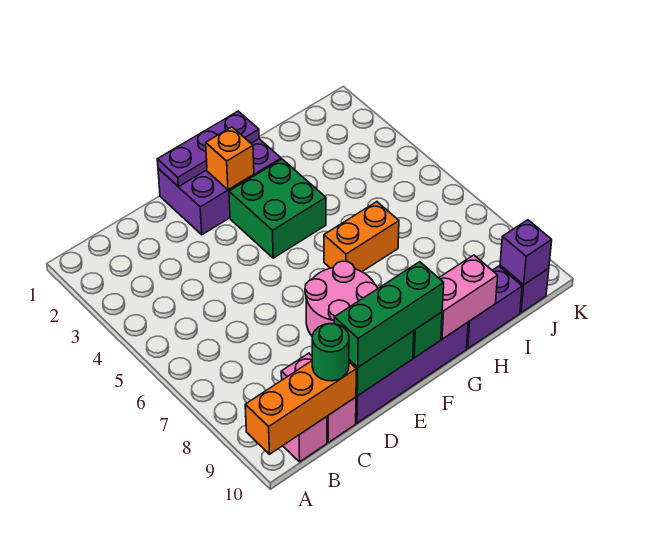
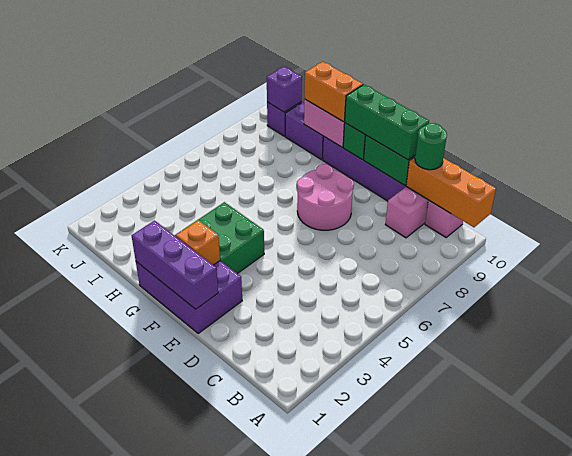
purple 1x3 plate [157,111,259,187] -> purple 1x3 brick [132,221,218,309]
orange 1x2 brick [324,202,399,272] -> orange 1x2 brick moved to [305,62,363,122]

